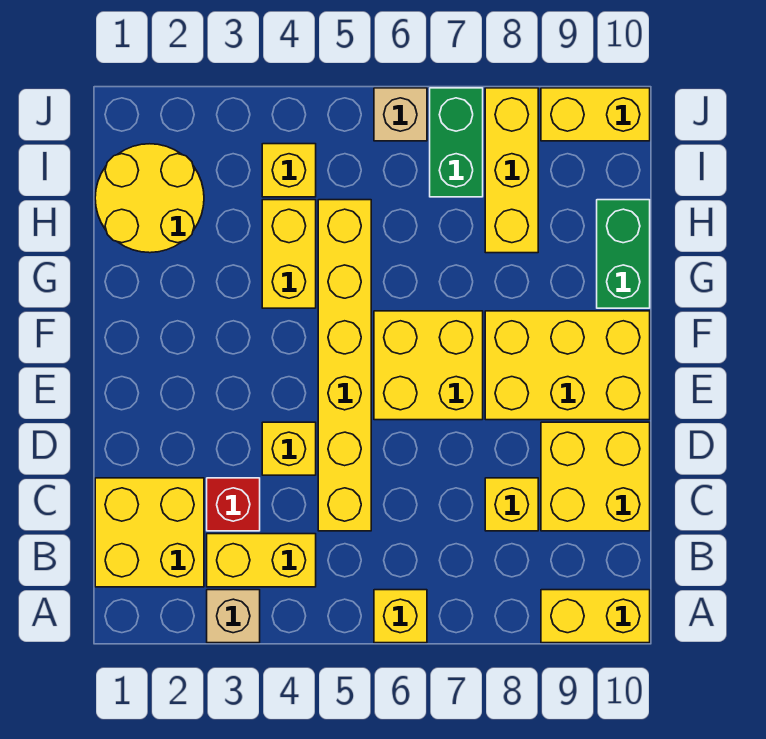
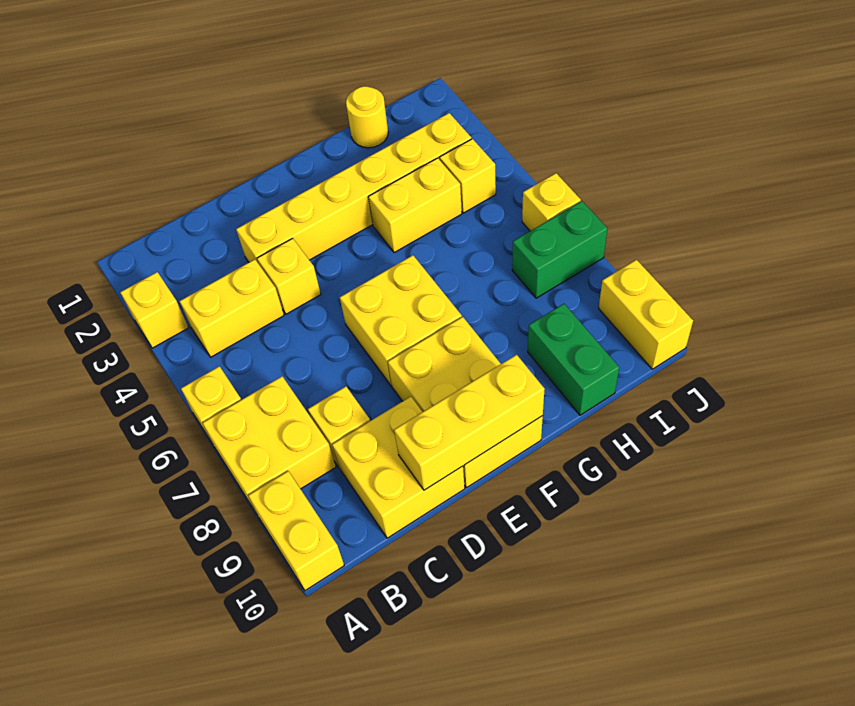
tan 1x1 brick [207,590,260,643] -> yellow 1x1 brick [120,272,189,348]
yellow 2x2 brick [95,478,204,587] -> yellow 2x2 brick moved to [203,376,336,514]
yellow 1x2 brick [207,534,316,587] -> yellow 1x2 brick turned to [180,259,284,357]
red 1x1 brick [207,478,260,531] -> none
yellow 1x6 brick [318,200,371,531] -> yellow 1x6 brick moved to [236,113,471,264]
green 1x2 brick [597,200,650,308] -> green 1x2 brick turned to [528,304,619,415]
yellow 2x2 round brick [95,144,204,253] -> yellow 1x1 round brick [346,86,388,148]
yellow 1x3 brick [485,88,538,253] -> yellow 1x3 brick moved to [394,355,545,490]
tan 1x1 brick [374,88,427,141] -> yellow 1x1 brick [522,173,581,231]

